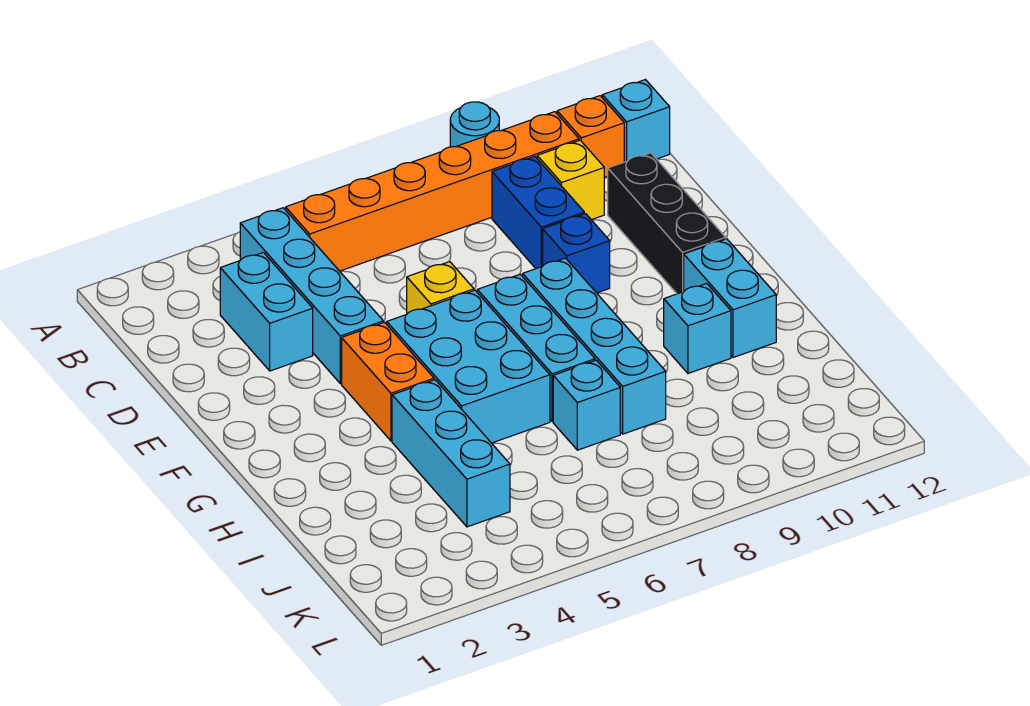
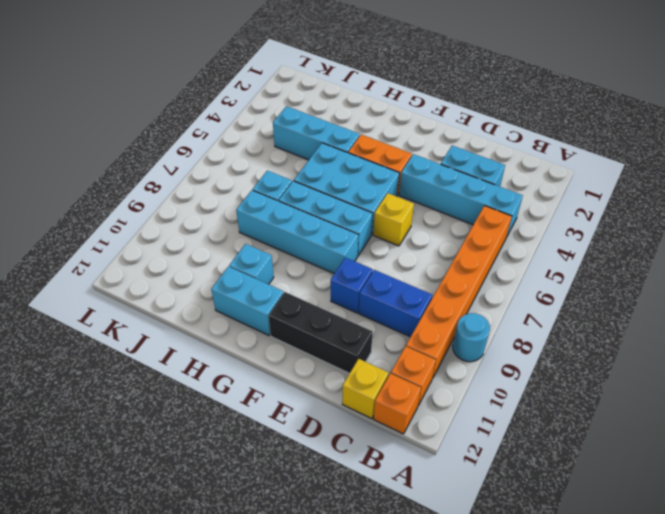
cyan 1x1 brick [602,80,670,162] -> orange 1x1 brick [374,373,421,434]
yellow 1x1 brick [537,140,604,220] -> yellow 1x1 brick moved to [342,359,389,419]

